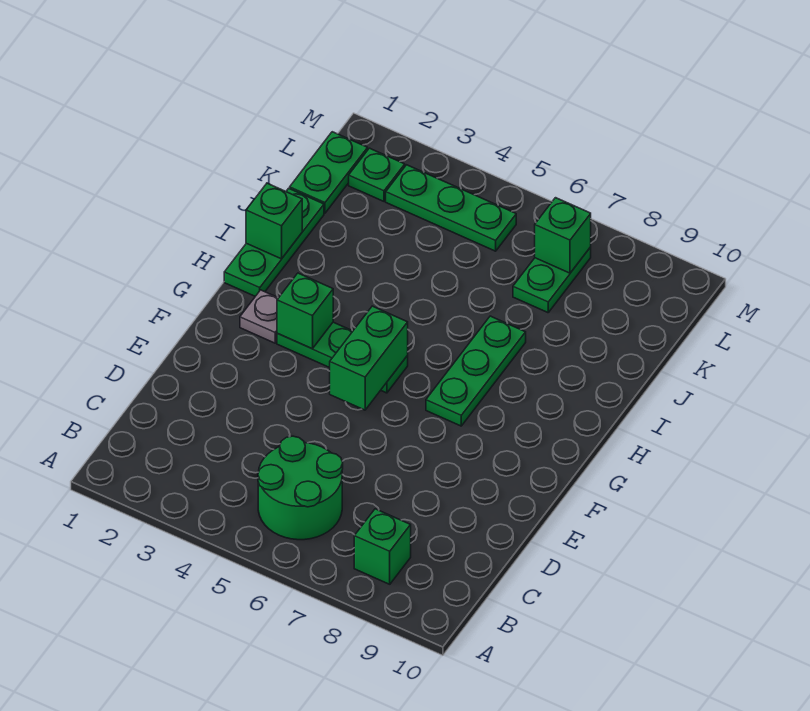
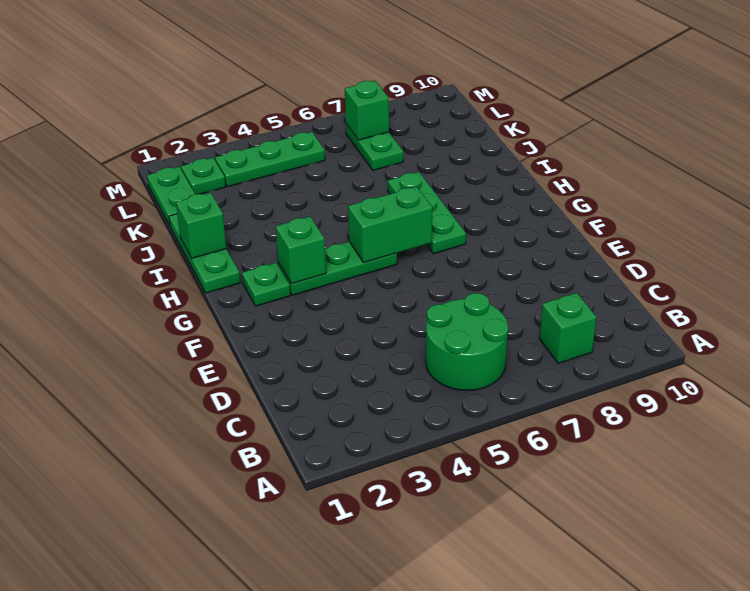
green 1x2 brick [330,306,408,410] -> green 1x2 brick turned to [348,187,432,263]
grey 1x1 plate [240,290,278,343] -> green 1x1 plate [242,263,290,306]

